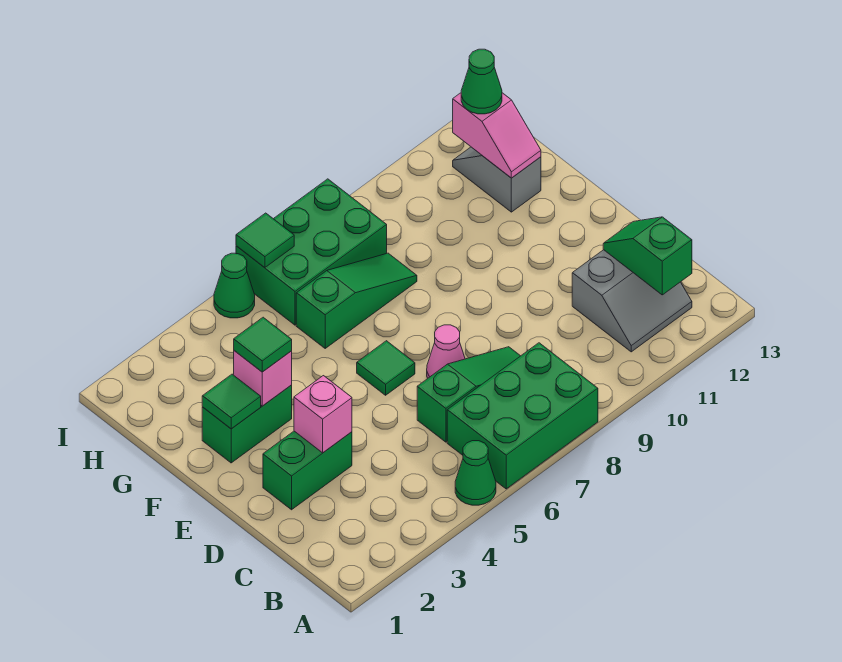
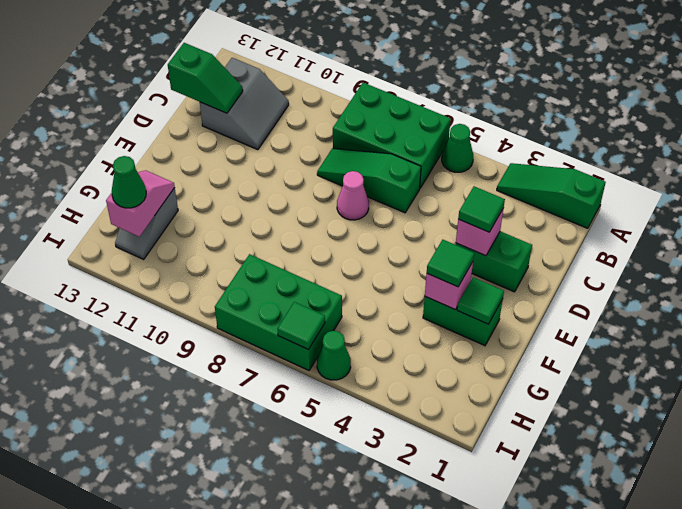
grey 2x2 slope [572,250,692,352] -> grey 2x2 slope turned to [200,58,289,150]
green 1x2 slope [603,217,692,295] -> green 1x2 slope turned to [168,43,243,113]
green 1x1 tile [357,341,415,395] -> green 1x1 tile moved to [458,186,505,232]
green 1x3 slope [296,253,417,348] -> green 1x3 slope moved to [497,163,606,228]

